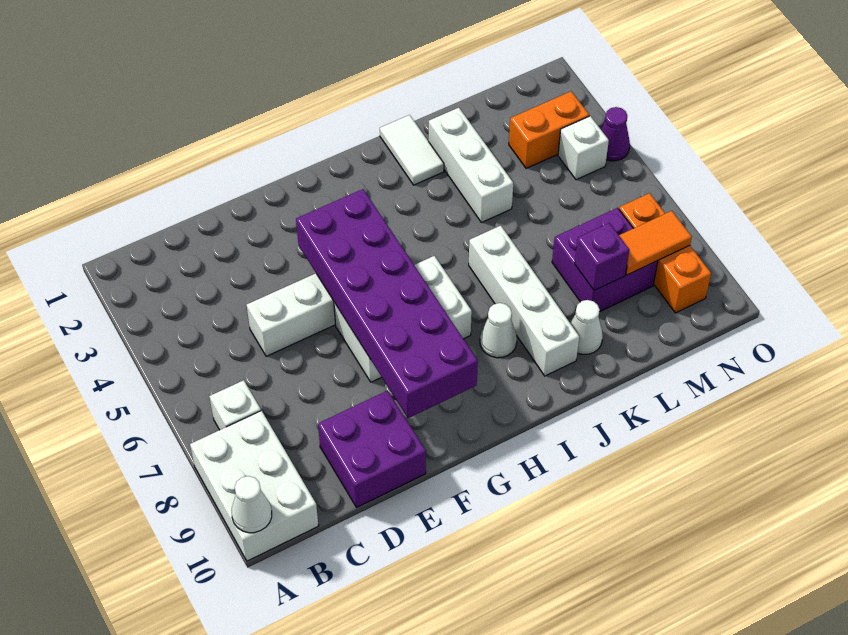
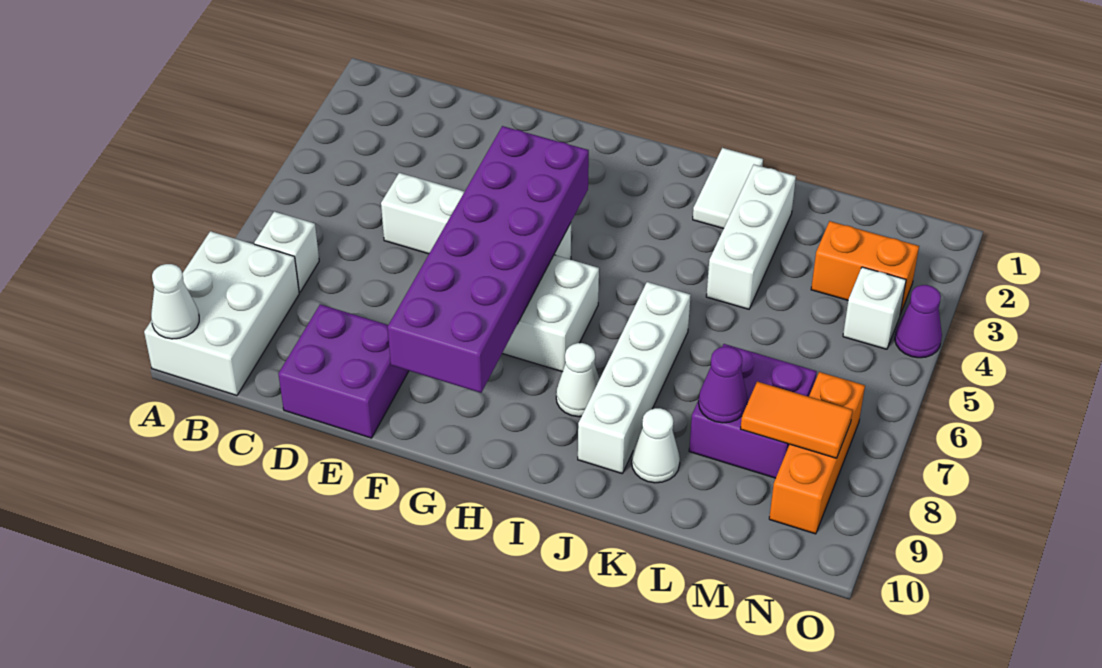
purple 1x1 brick [575,223,629,291] -> purple 1x1 cone [698,347,748,423]

